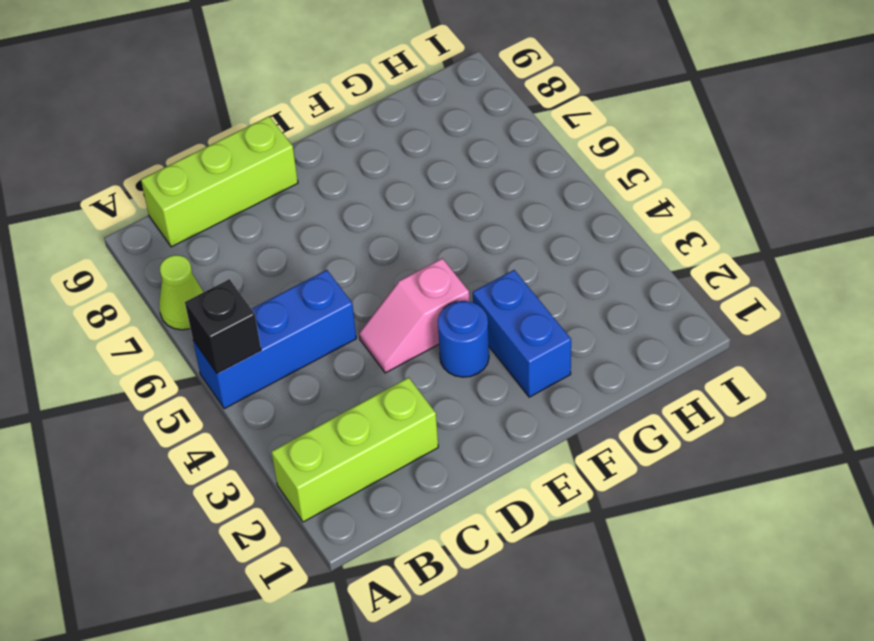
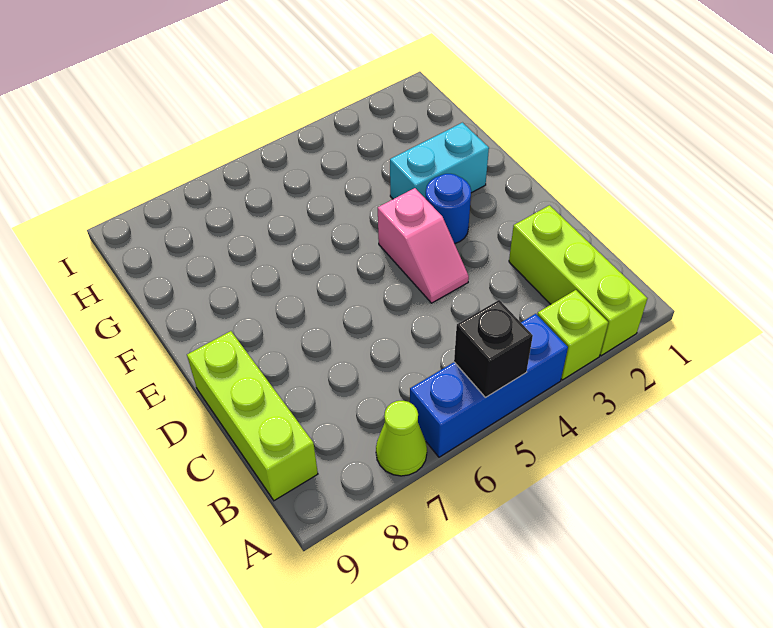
none -> lime 1x1 brick [537,290,608,380]
blue 1x3 brick [193,270,356,409] -> blue 1x3 brick turned to [410,314,568,457]
blue 1x2 brick [473,270,571,397] -> cyan 1x2 brick [390,123,489,199]

